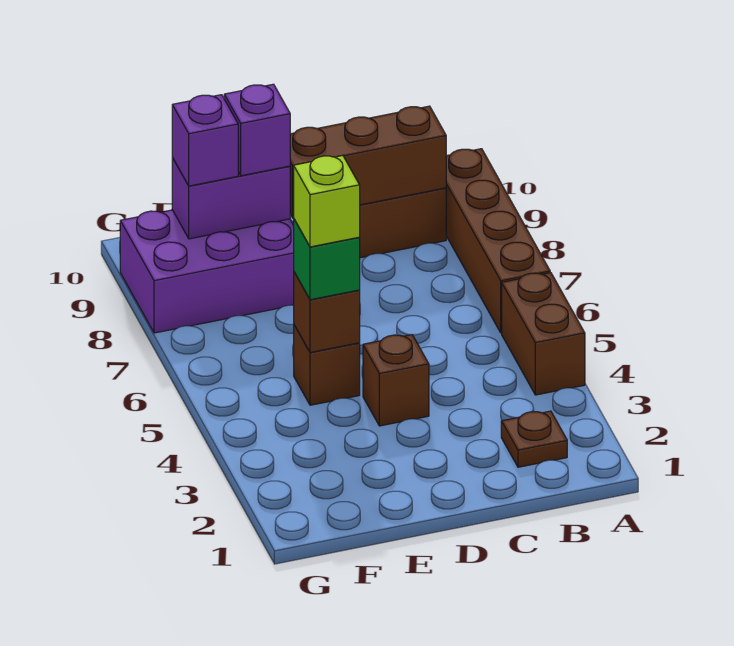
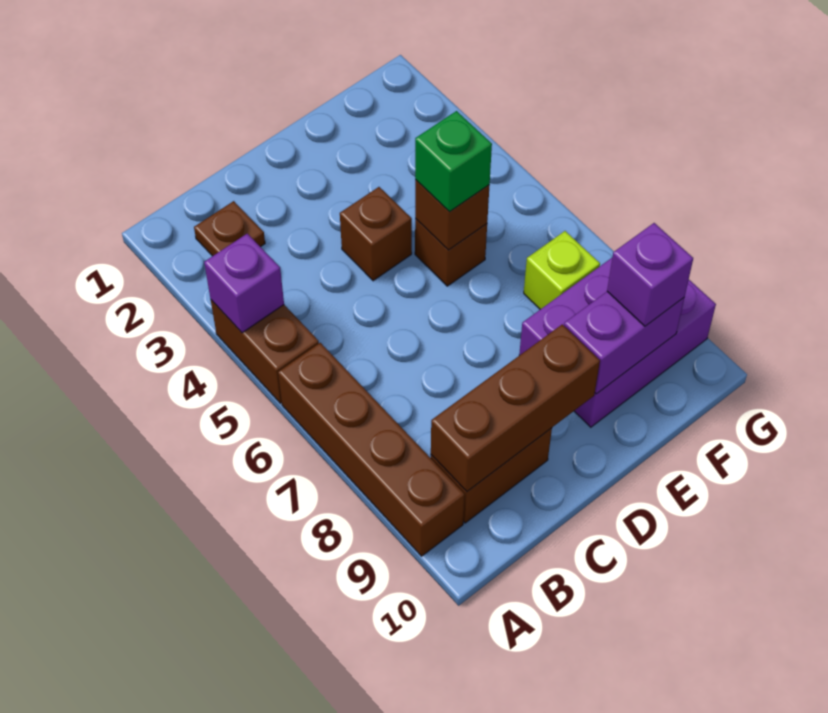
lime 1x1 brick [294,156,360,247] -> lime 1x1 brick moved to [524,231,600,309]
purple 1x1 brick [224,84,290,176] -> purple 1x1 brick moved to [204,234,284,333]

